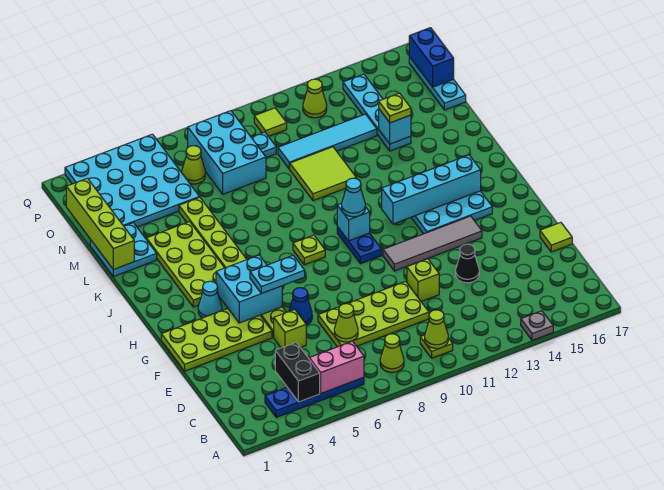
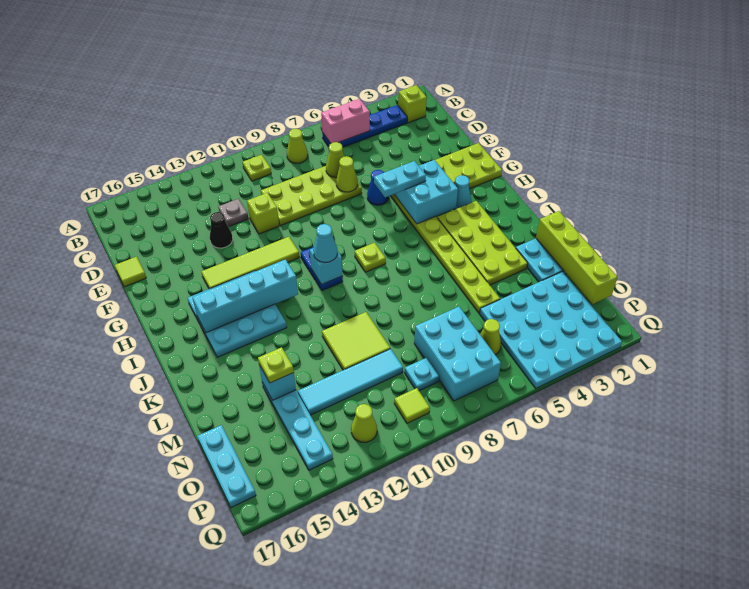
grey 1x1 plate [521,311,553,340] -> grey 1x1 plate moved to [218,199,248,227]
black 1x2 brick [275,342,320,402] -> none
lime 1x1 cone [425,310,448,348] -> lime 1x1 cone moved to [336,156,358,192]
lime 1x1 brick [273,309,306,348] -> lime 1x1 brick moved to [398,85,427,123]
grey 1x4 tile [383,216,482,271] -> lime 1x4 tile [201,237,300,289]
blue 1x2 brick [409,28,454,87] -> none

